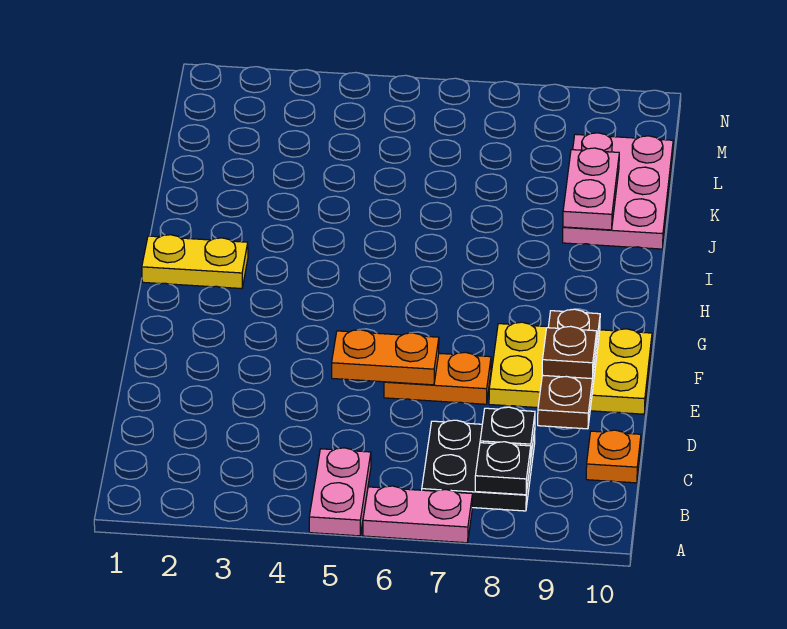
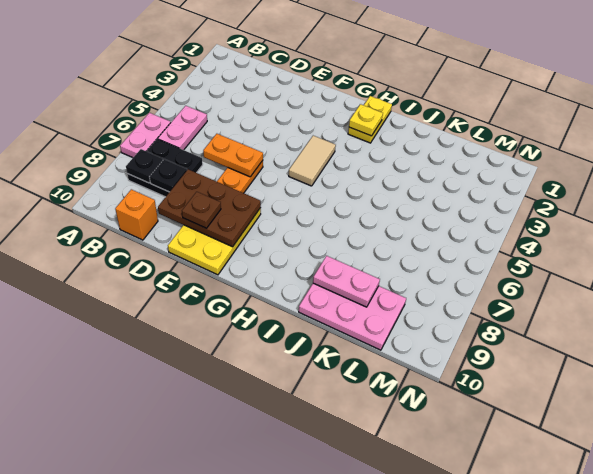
pink 1x2 plate [309,448,371,536] -> pink 1x2 plate turned to [158,106,207,150]
orange 1x1 plate [586,430,641,483] -> orange 1x1 brick [115,189,158,240]
brown 1x3 plate [538,309,600,429] -> brown 2x3 plate [158,169,261,247]
orange 1x2 plate [332,330,439,385] -> orange 1x2 plate turned to [203,134,263,177]
none -> tan 1x2 tile [289,136,336,186]
none -> yellow 1x1 plate [349,104,383,136]

